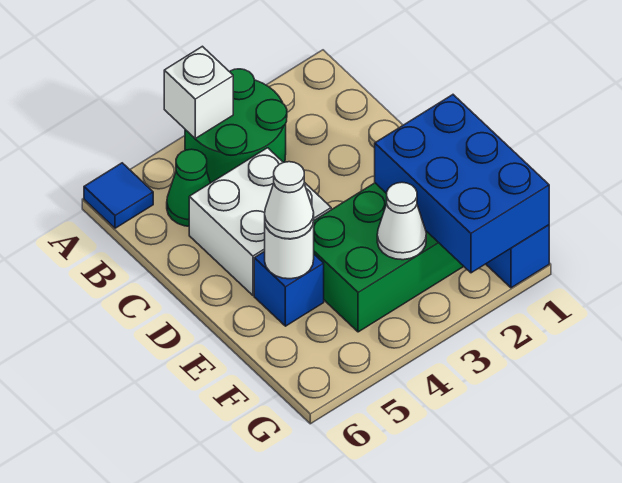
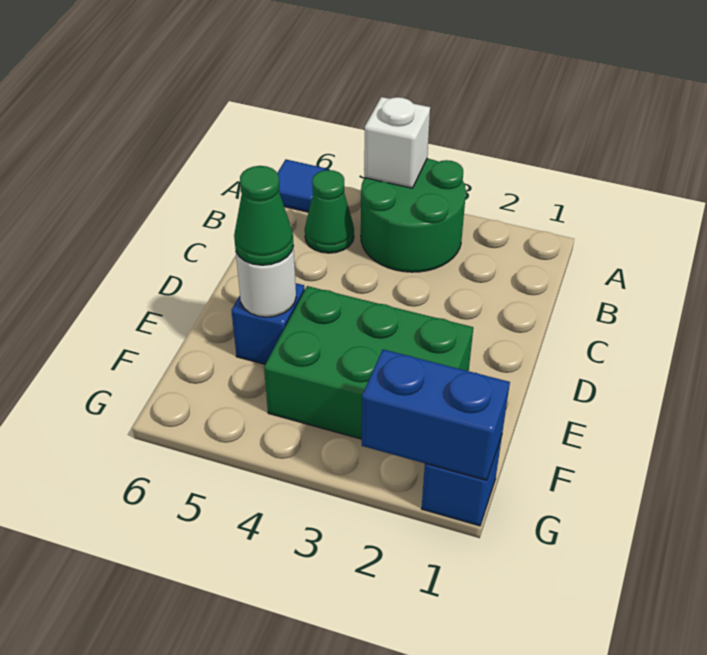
white 2x2 brick [189,148,331,295] -> none
blue 2x3 brick [375,95,549,273] -> blue 1x2 brick [362,349,510,480]
white 1x1 cone [265,162,314,239] -> green 1x1 cone [234,166,294,265]
white 1x1 cone [377,182,426,260] -> none

